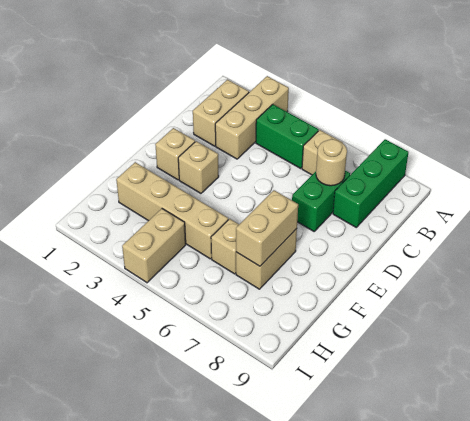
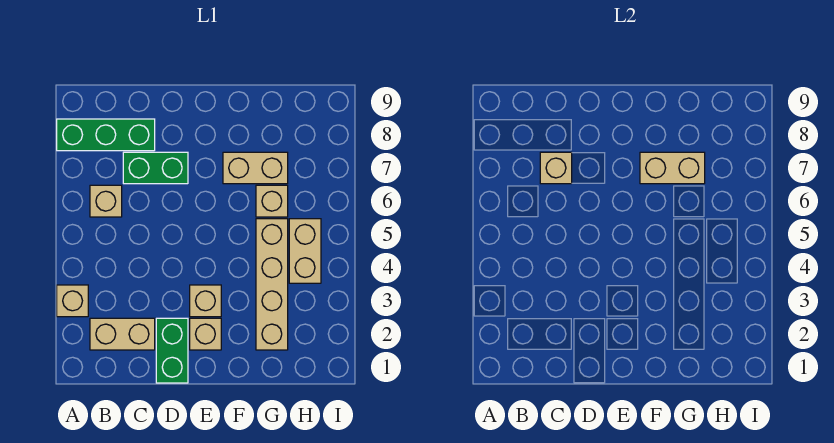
tan 1x3 brick [215,76,289,159] -> tan 1x1 brick [57,285,88,317]
green 1x2 brick [256,104,319,169] -> green 1x2 brick moved to [156,318,188,383]
tan 1x1 round brick [316,139,347,186] -> tan 1x1 brick [540,152,572,184]
tan 1x2 brick [122,209,186,283] -> tan 1x2 brick turned to [289,219,321,283]

